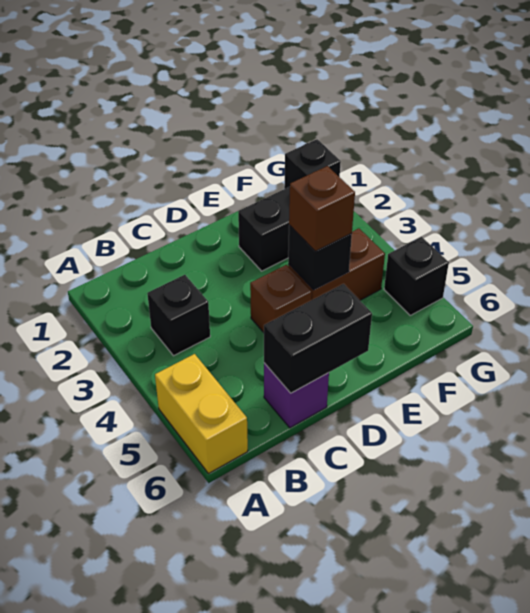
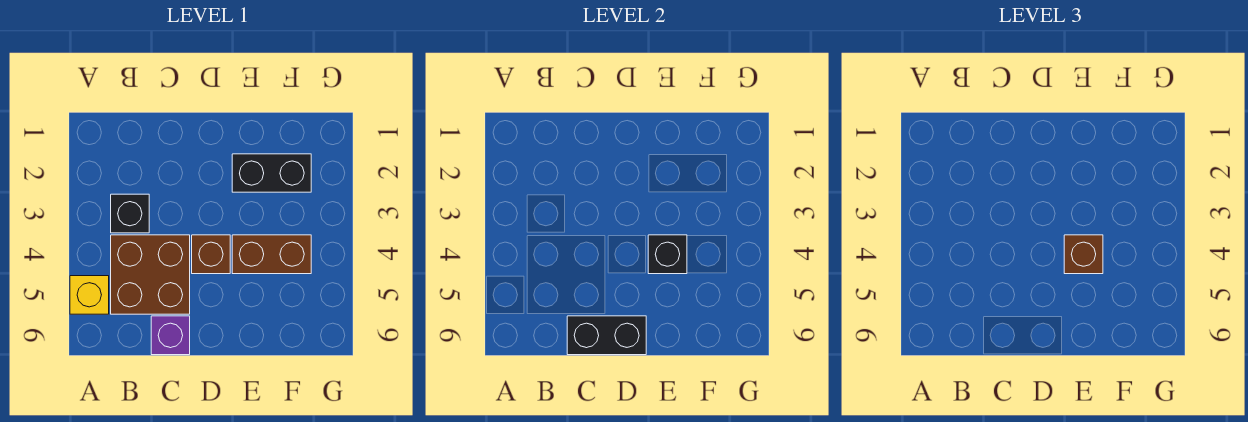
yellow 1x2 brick [155,354,248,474] -> yellow 1x1 brick [70,276,109,314]
none -> brown 2x2 brick [111,235,190,314]
black 1x1 brick [284,139,341,189] -> none
black 1x1 brick [384,237,449,315] -> none

